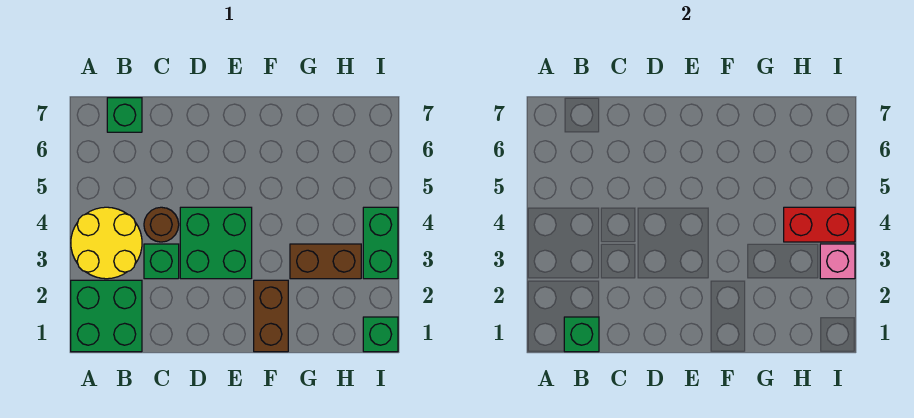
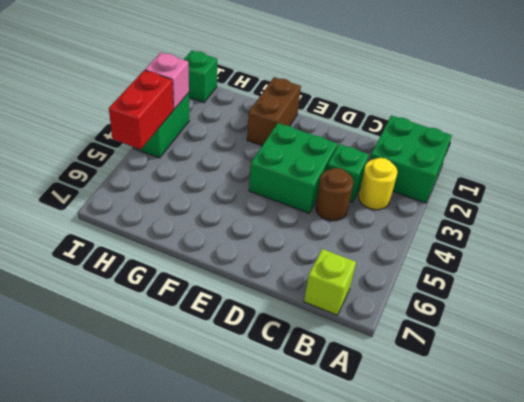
yellow 2x2 round brick [71,207,142,279] -> yellow 1x1 round brick [359,158,397,210]
green 1x1 brick [564,317,599,352] -> none
green 1x1 brick [107,98,142,132] -> lime 1x1 brick [304,249,356,315]
brown 1x2 brick [290,244,361,279] -> none
red 1x2 brick [784,207,855,242] -> red 1x2 brick turned to [109,70,173,149]

